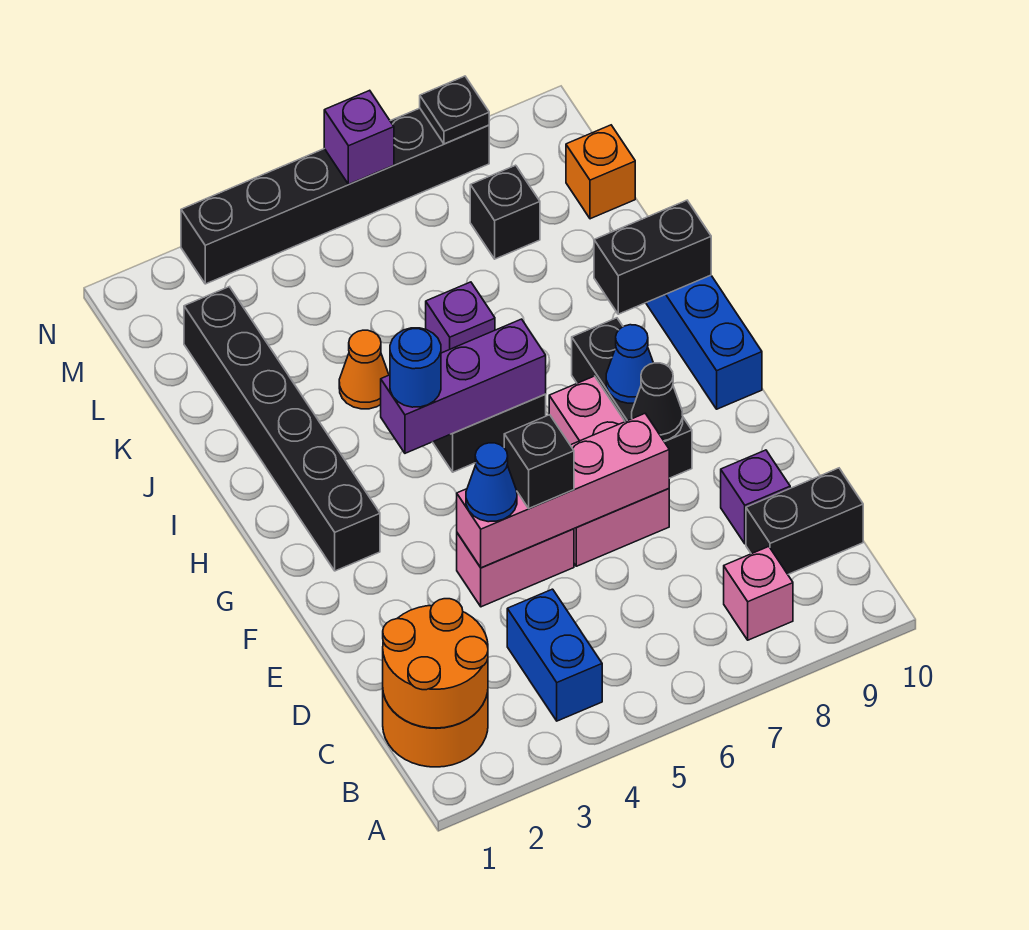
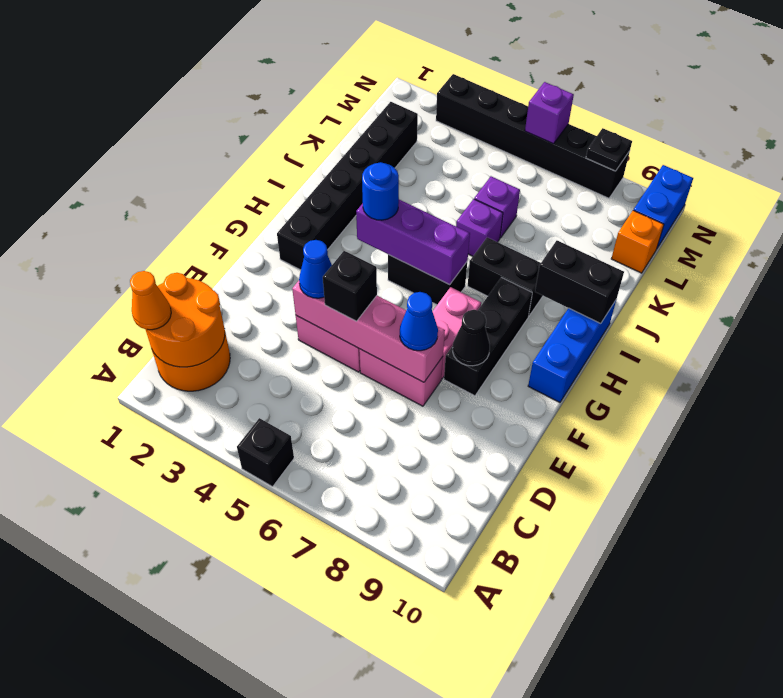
blue 1x2 brick [507,589,602,721] -> blue 1x2 brick moved to [633,165,693,248]
pink 1x1 brick [724,547,793,640] -> none
black 1x2 brick [746,468,863,574] -> black 1x2 brick moved to [468,237,543,316]
purple 1x1 brick [721,450,790,544] -> purple 1x1 brick moved to [474,176,520,238]
blue 1x1 cone [606,325,653,403] -> blue 1x1 cone moved to [400,292,438,351]
orange 1x1 cone [339,330,389,409] -> orange 1x1 cone moved to [130,271,171,330]
black 1x1 brick [470,165,540,259] -> black 1x1 brick moved to [237,418,294,487]

